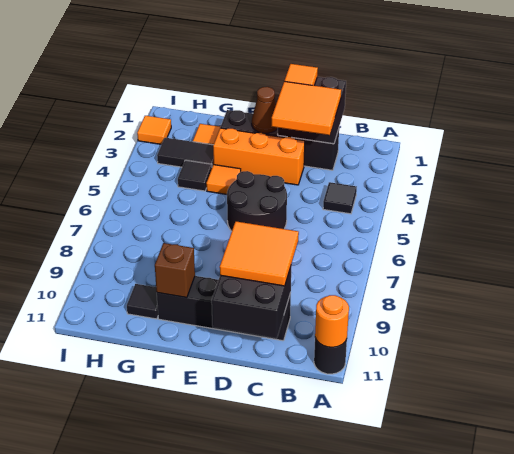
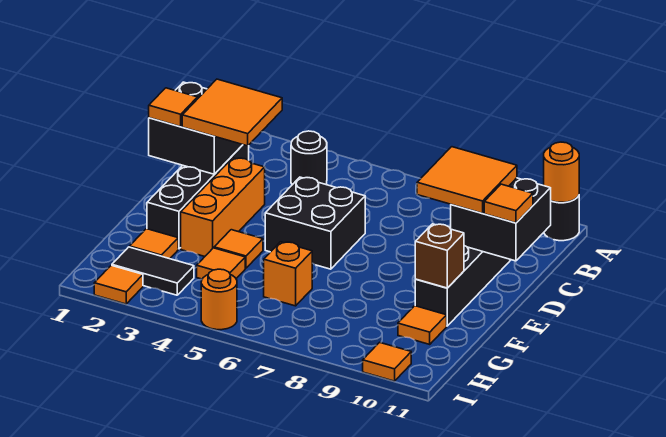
black 1x1 tile [323,182,357,214] -> black 1x1 round brick [291,131,327,185]
black 2x2 round brick [227,171,287,231] -> black 2x2 brick [265,177,365,269]
none -> orange 1x1 tile [484,184,533,223]
brown 1x1 cone [252,87,278,133] -> none
black 1x2 tile [157,138,214,167] -> black 1x2 tile turned to [112,247,194,295]
black 1x1 tile [178,160,212,191] -> orange 1x1 tile [197,248,245,279]
none -> orange 1x1 brick [264,242,312,306]
black 1x1 tile [127,284,158,319] -> orange 1x1 tile [398,306,447,344]
none -> orange 1x1 round brick [201,269,237,330]
none -> orange 1x1 tile [363,342,411,381]

